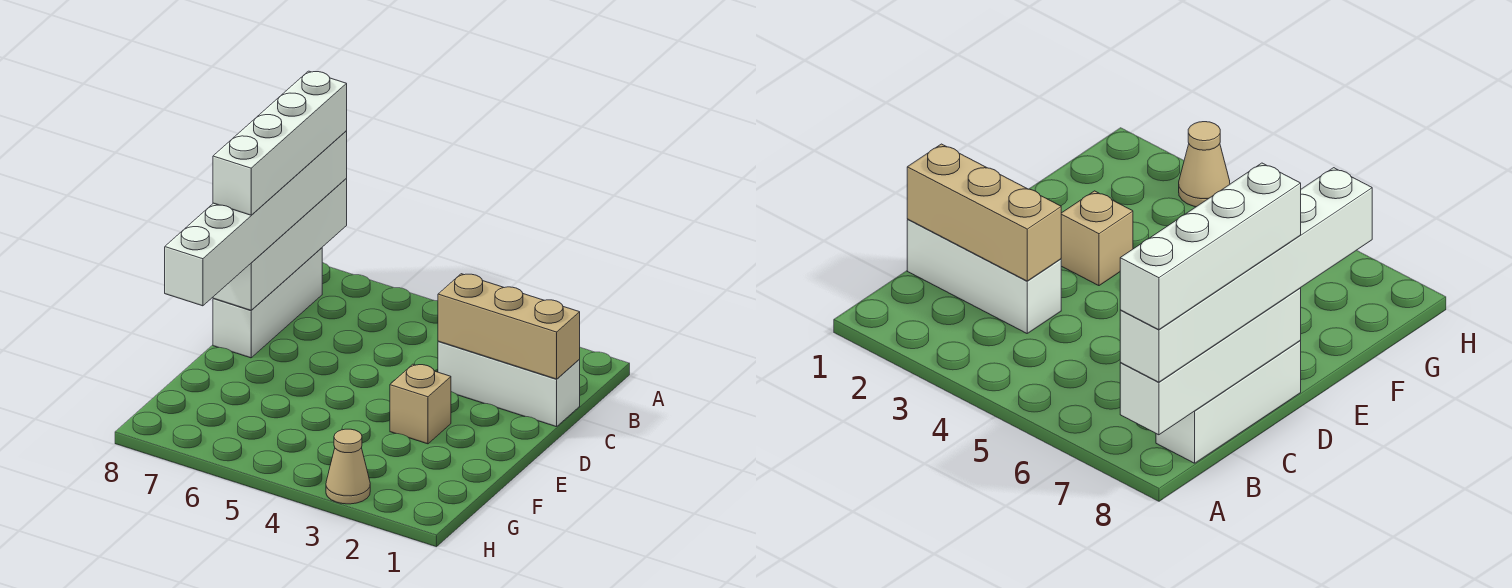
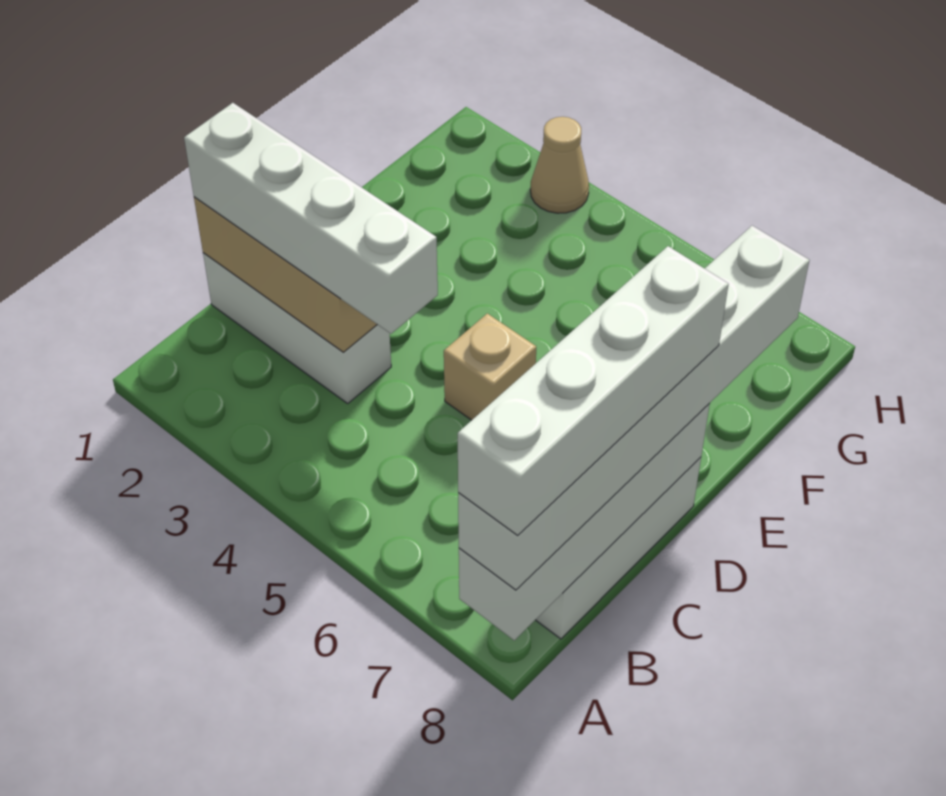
none -> white 1x4 brick [184,103,438,334]
tan 1x1 brick [390,364,451,444] -> tan 1x1 brick moved to [444,313,536,420]

